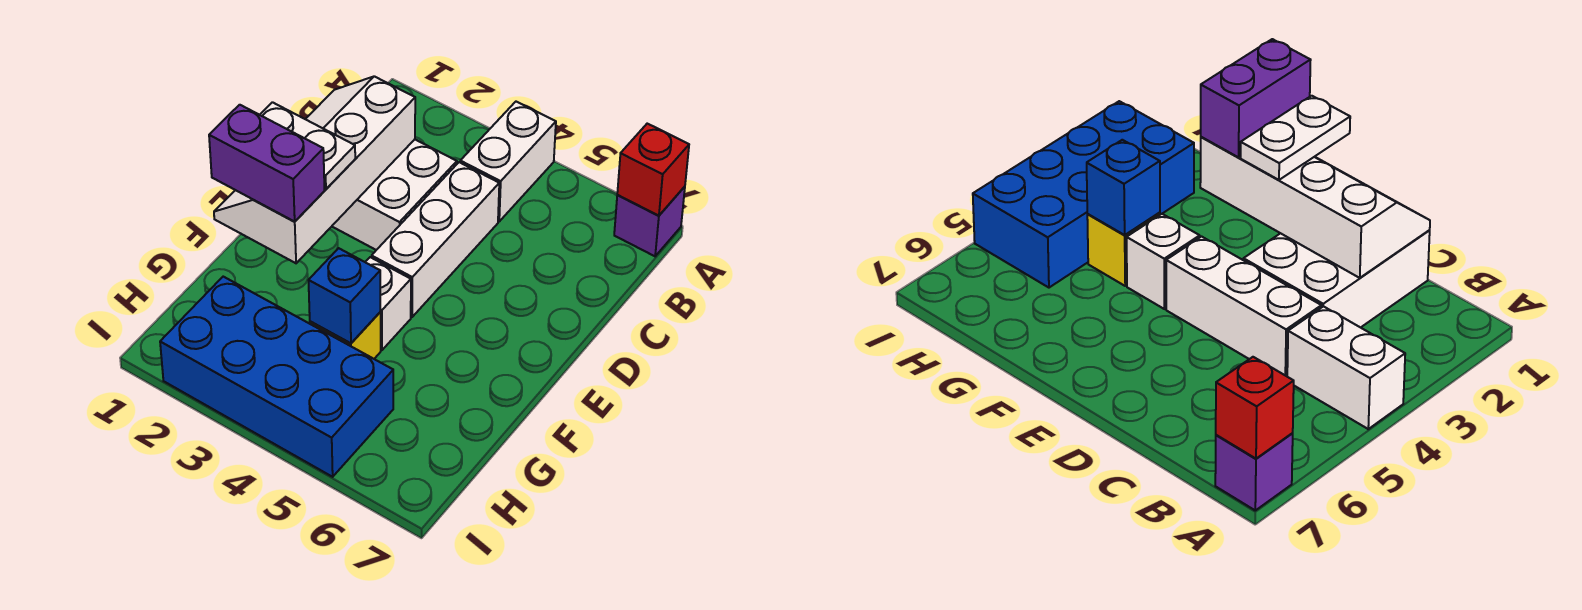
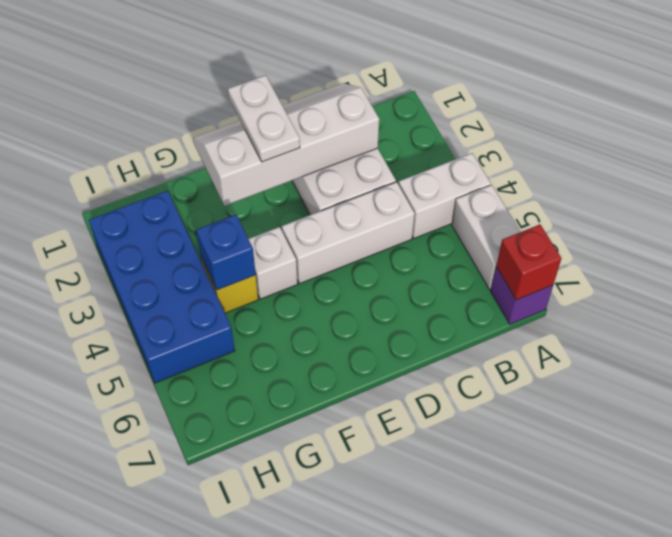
none -> white 1x2 brick [452,185,521,290]
purple 1x2 brick [209,105,324,222] -> none

